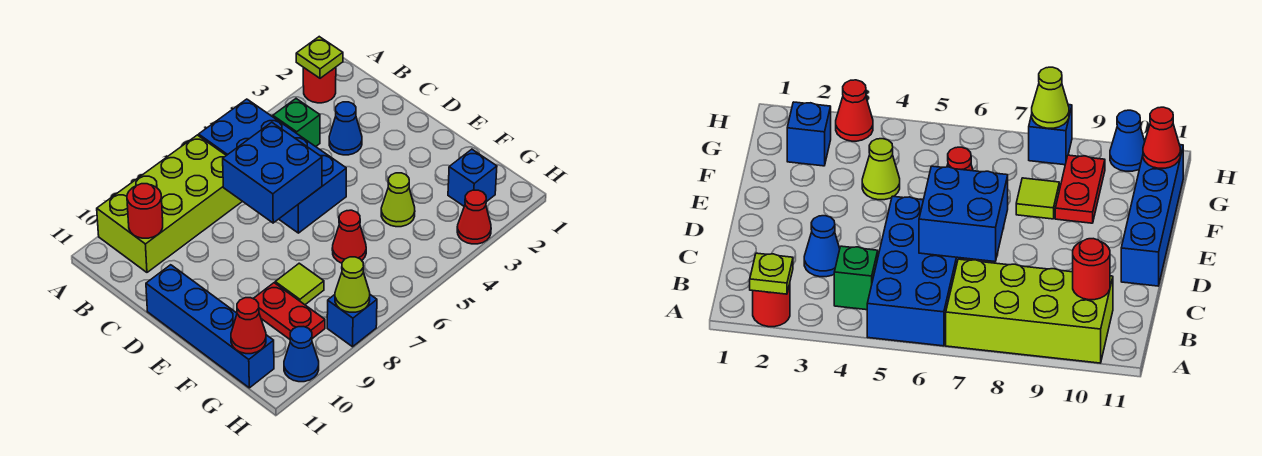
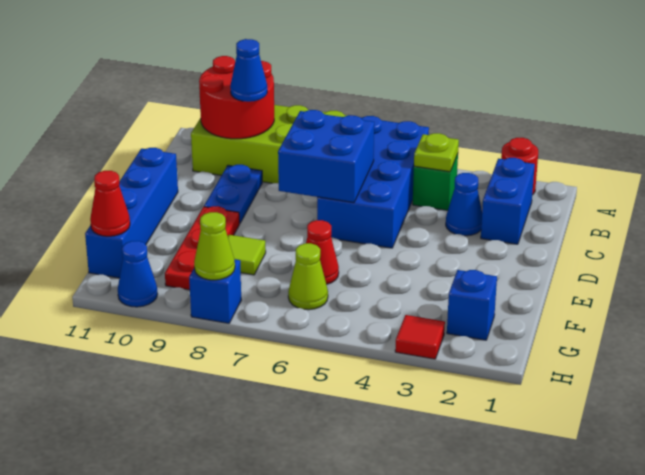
lime 1x1 plate [296,37,343,78] -> lime 1x1 plate moved to [414,133,459,172]
none -> blue 1x2 brick [481,158,535,244]
none -> blue 1x1 cone [230,39,267,102]
red 1x1 round brick [127,184,163,238] -> red 2x2 round brick [199,56,274,139]
none -> blue 1x2 plate [204,165,262,224]
lime 1x1 cone [381,173,415,227] -> lime 1x1 cone moved to [288,243,328,310]
red 1x2 plate [253,283,325,339] -> red 1x3 plate [165,206,239,290]
red 1x1 cone [457,190,491,244] -> red 1x1 tile [395,315,445,359]

